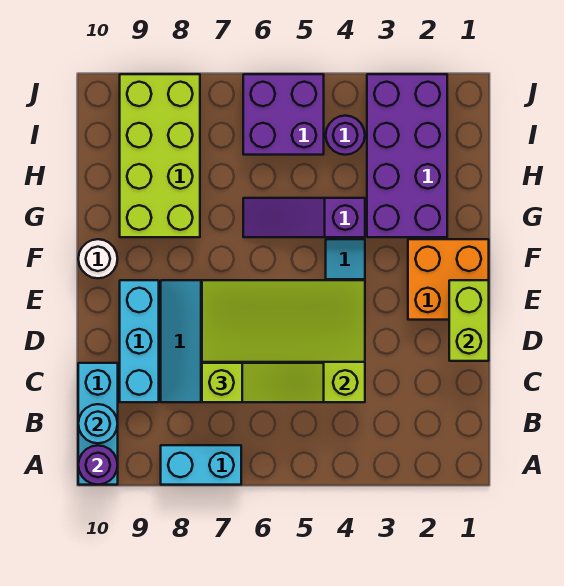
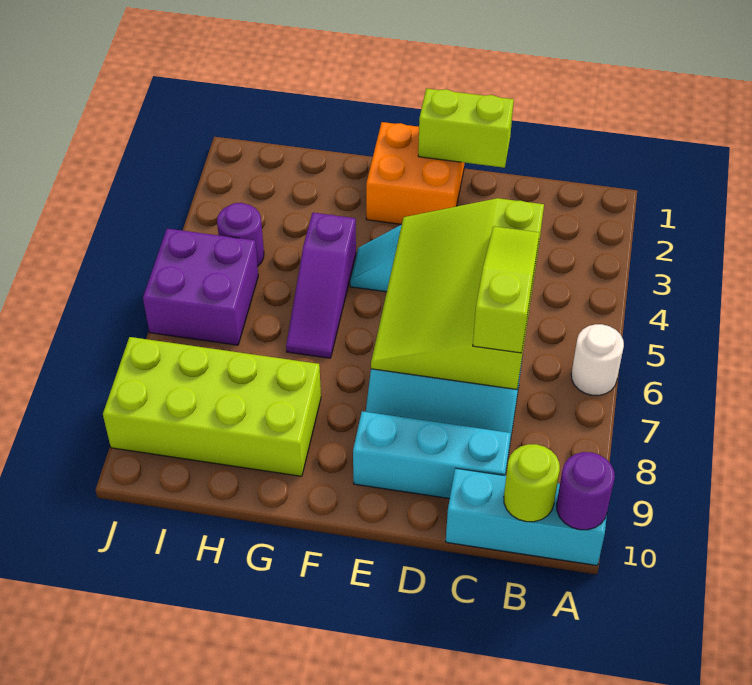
cyan 1x2 brick [161,445,241,485] -> none
cyan 1x1 round brick [78,404,118,443] -> lime 1x1 round brick [504,444,560,522]
white 1x1 round brick [78,239,118,278] -> white 1x1 round brick moved to [571,324,624,395]
purple 2x4 brick [367,74,447,237] -> none

